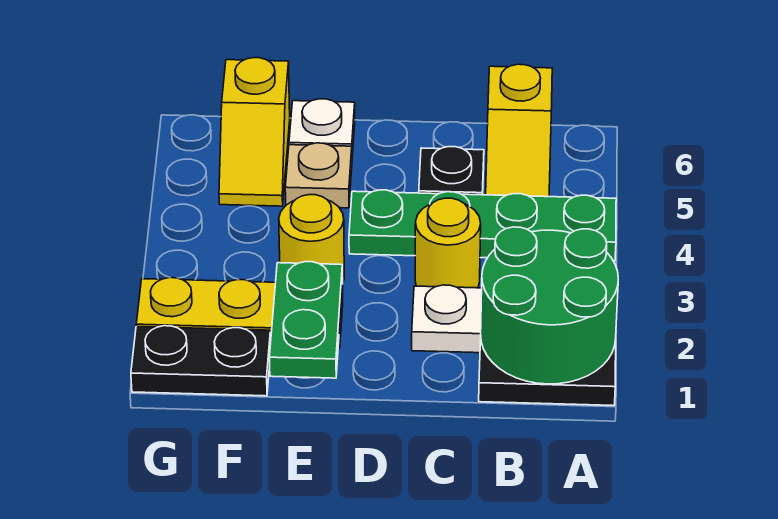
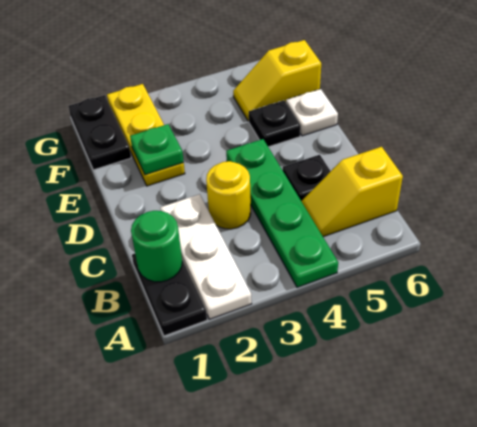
green 2x2 round brick [481,227,618,384] -> green 1x1 round brick [131,211,182,282]
green 1x2 plate [269,262,343,378] -> green 1x1 plate [130,124,184,175]
yellow 1x1 round brick [279,195,344,281] -> none
tan 1x1 plate [285,143,352,208] -> black 1x1 plate [249,100,301,147]

